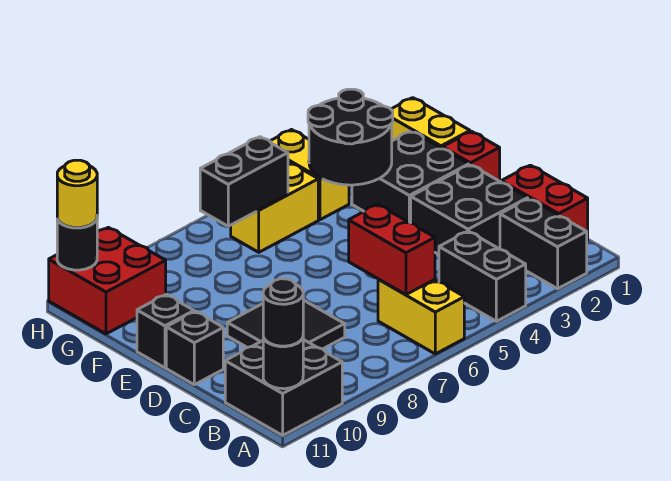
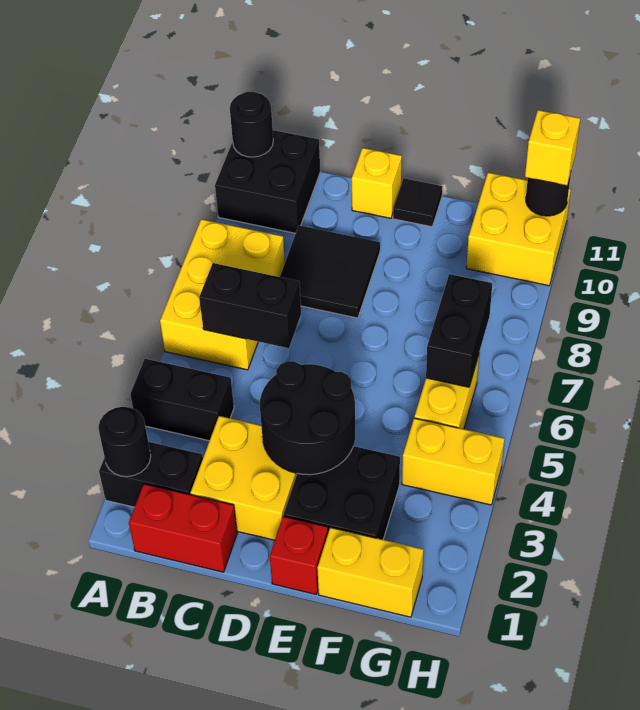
yellow 1x2 brick [378,279,464,354] -> yellow 2x3 brick [160,219,285,370]
black 1x1 round brick [263,279,303,346] -> black 1x1 round brick moved to [98,407,151,477]
red 1x2 brick [349,204,435,295] -> black 1x2 brick [199,263,301,348]
black 2x2 brick [411,165,528,254] -> yellow 2x2 brick [191,416,297,540]
black 1x1 brick [166,311,223,385] -> yellow 1x1 brick [352,148,402,218]
black 1x1 brick [137,295,194,368] -> black 1x1 tile [393,178,442,227]
black 2x2 round brick [308,89,393,185] -> black 2x2 round brick moved to [260,361,355,475]
red 2x2 brick [49,227,166,334] -> yellow 2x2 brick [466,173,571,286]
yellow 1x1 round brick [57,160,97,228] -> yellow 1x1 brick [525,110,580,185]

